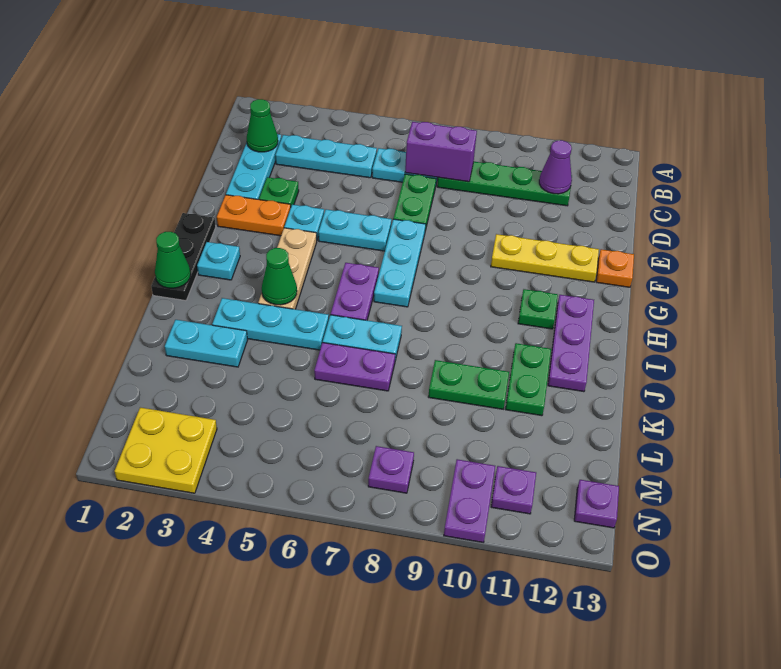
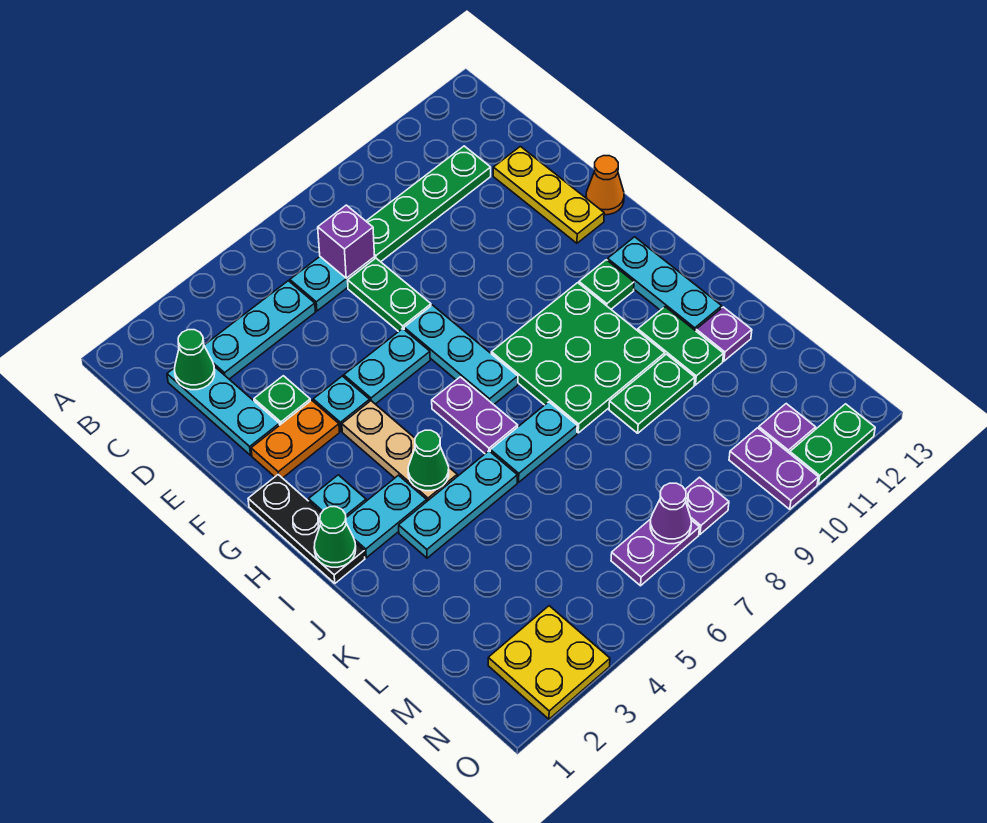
purple 1x2 brick [405,122,477,182] -> purple 1x1 brick [318,205,375,278]
purple 1x1 cone [539,140,572,194] -> purple 1x1 cone moved to [650,483,691,544]
yellow 1x3 plate [491,234,599,282] -> yellow 1x3 plate turned to [493,146,604,243]
orange 1x1 plate [596,249,634,287] -> orange 1x1 cone [586,156,624,215]
none -> green 3x3 plate [491,283,665,433]
purple 1x3 plate [548,295,594,392] -> cyan 1x3 plate [608,237,722,331]
cyan 1x2 plate [165,320,247,367] -> cyan 1x2 plate moved to [346,475,427,558]
purple 1x2 plate [314,343,395,391] -> purple 1x2 plate moved to [611,519,700,586]
purple 1x1 plate [574,480,619,528] -> purple 1x1 plate moved to [696,307,752,361]
none -> green 1x2 plate [790,404,875,484]

